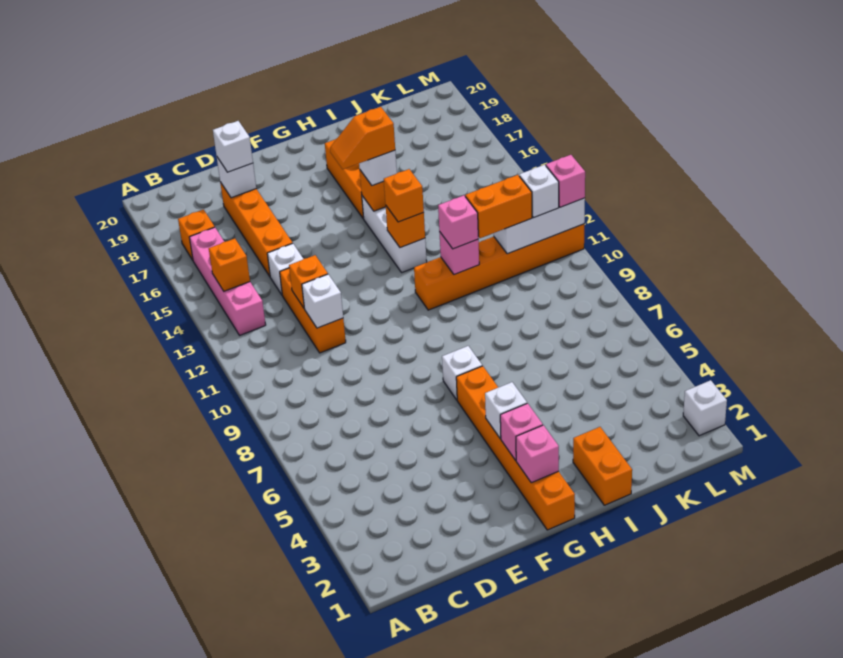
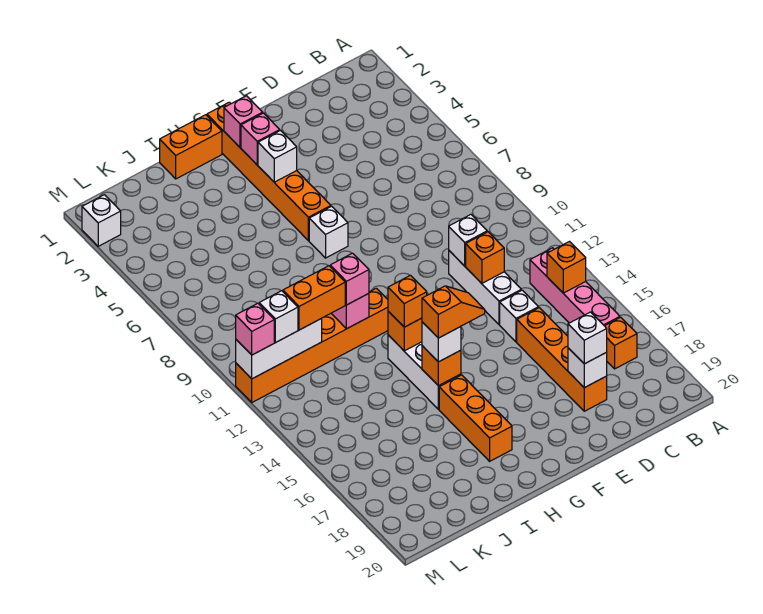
orange 1x3 brick [280,268,346,353] -> white 1x3 brick [449,251,521,324]
orange 1x2 brick [573,427,632,505] -> orange 1x2 brick turned to [160,115,222,179]

